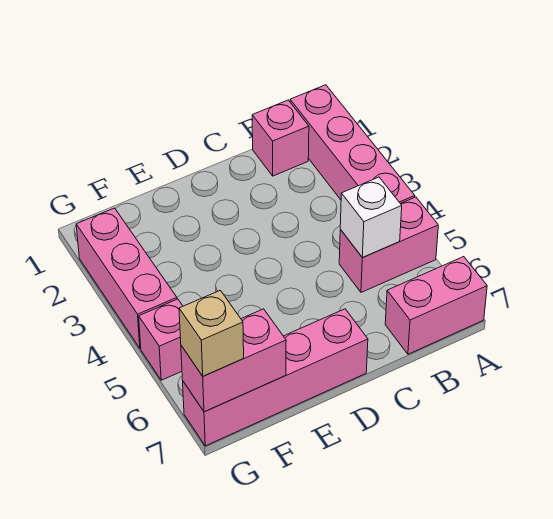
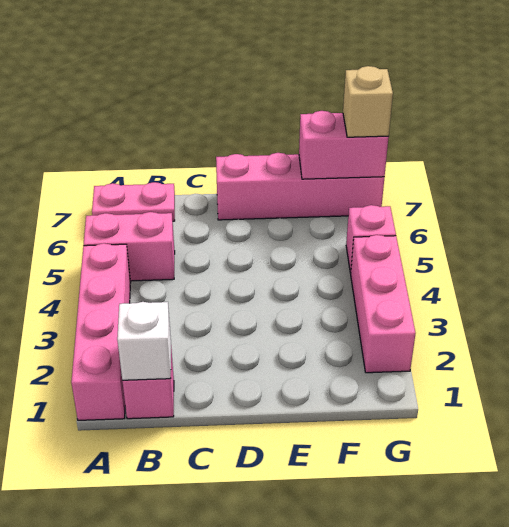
pink 1x2 brick [385,257,487,354] -> pink 1x2 plate [92,182,175,221]
white 1x1 brick [340,177,402,258] -> white 1x1 brick moved to [117,302,171,380]

